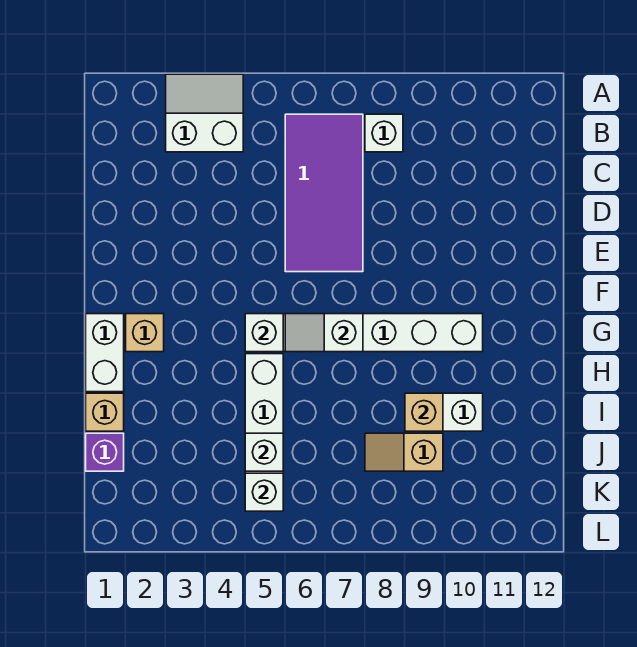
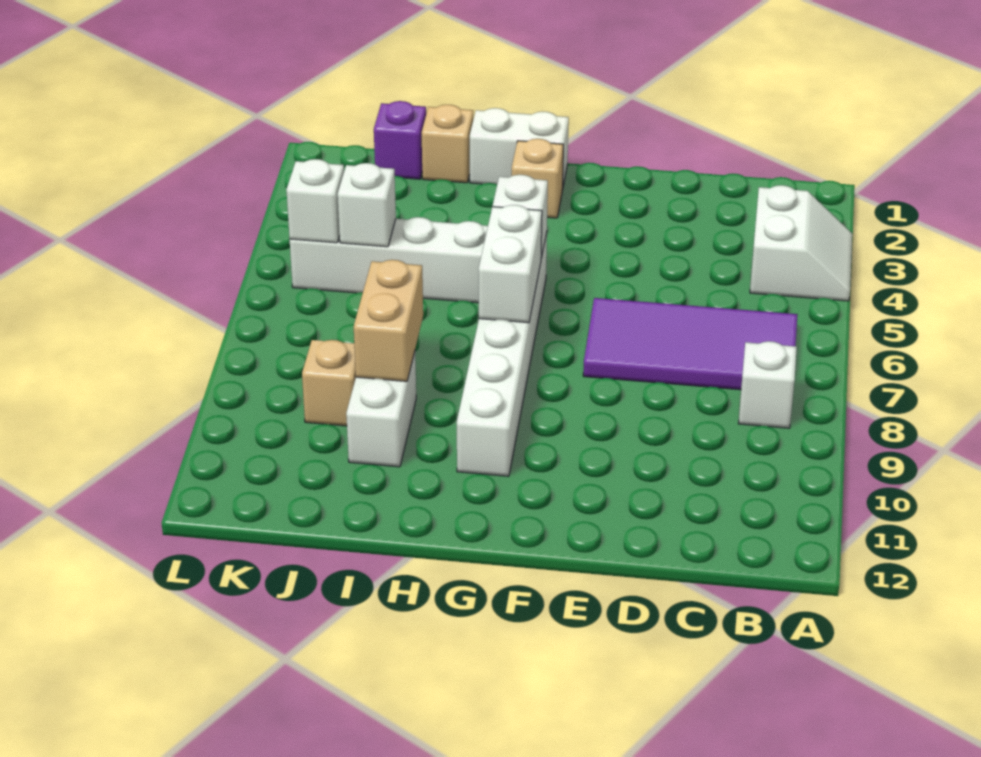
white 1x2 slope [285,314,363,352] -> white 1x2 brick [479,205,542,323]
tan 1x1 brick [405,393,443,431] -> tan 1x2 brick [354,260,423,381]

